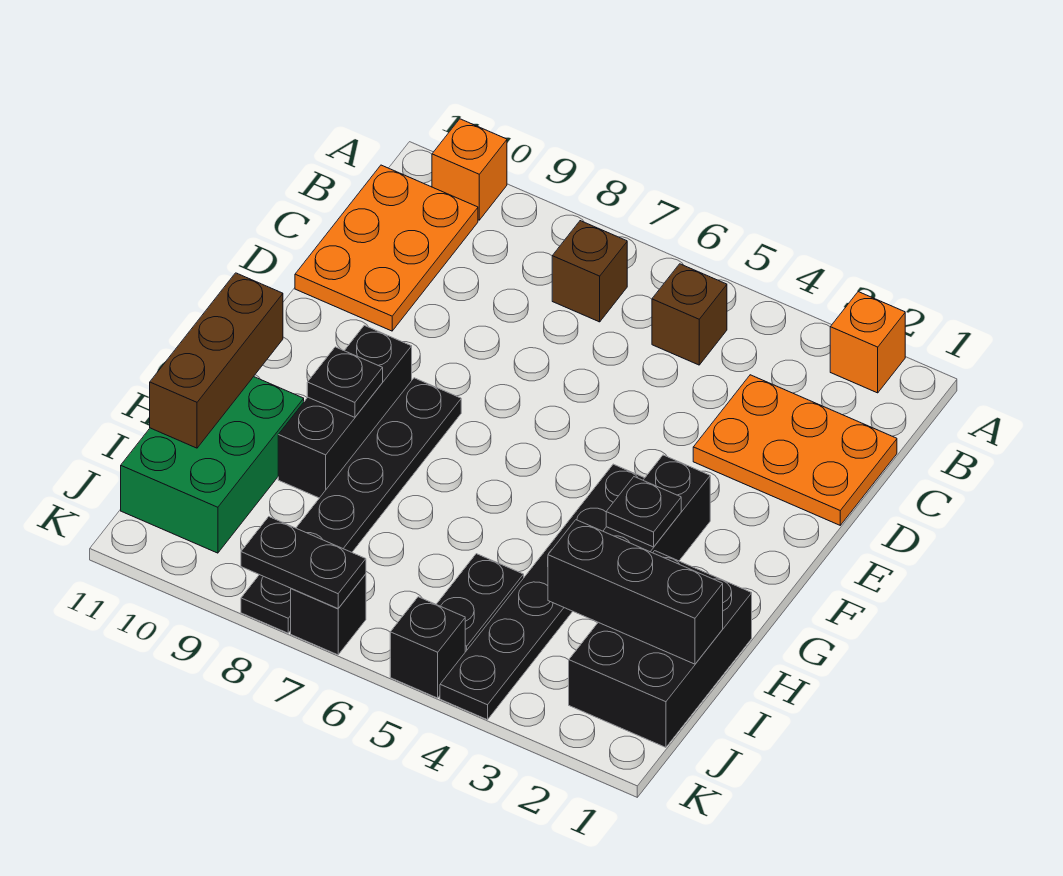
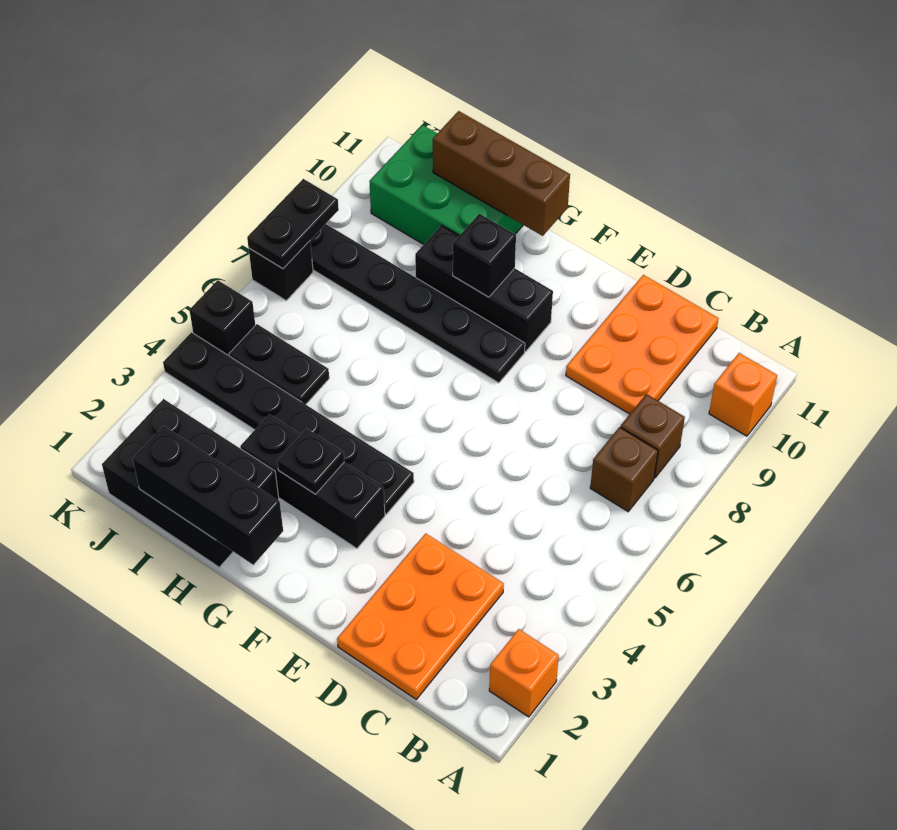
brown 1x1 brick [652,264,727,365] -> brown 1x1 brick moved to [620,394,685,478]
orange 2x3 plate [295,165,478,331] -> orange 2x3 plate turned to [566,275,719,414]
black 1x1 plate [307,347,383,417] -> black 1x1 brick [453,214,516,297]
black 1x3 brick [548,520,723,664] -> black 1x3 brick turned to [133,426,283,565]

